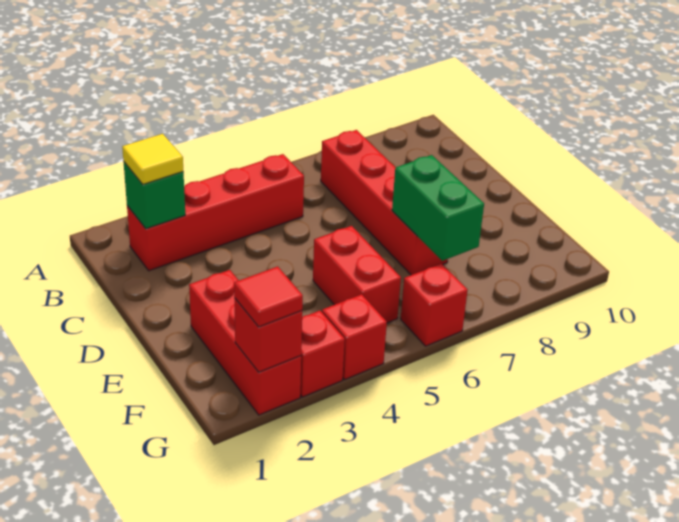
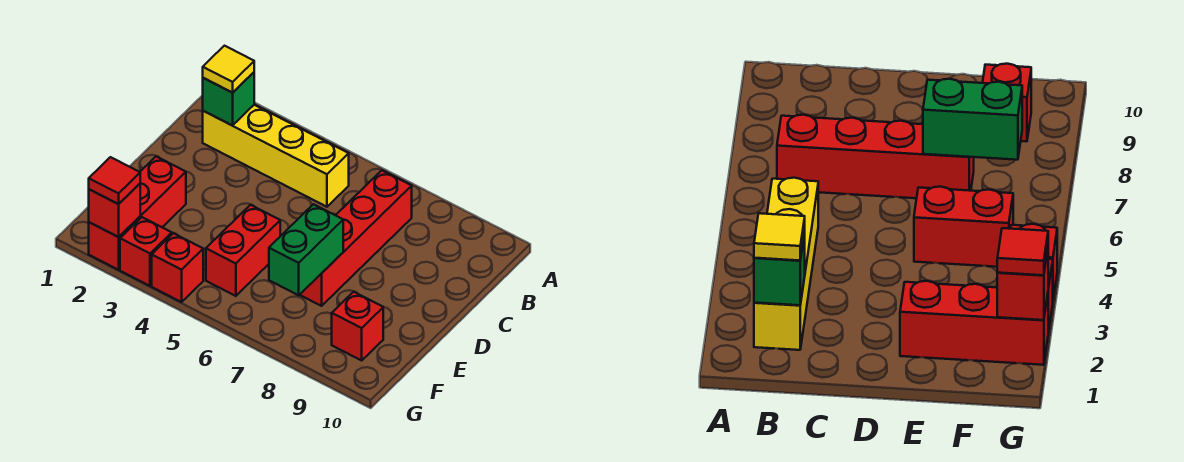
red 1x4 brick [127,154,304,271] -> yellow 1x4 brick [203,105,349,207]
red 1x1 brick [401,264,468,346] -> red 1x1 brick moved to [332,292,383,360]

